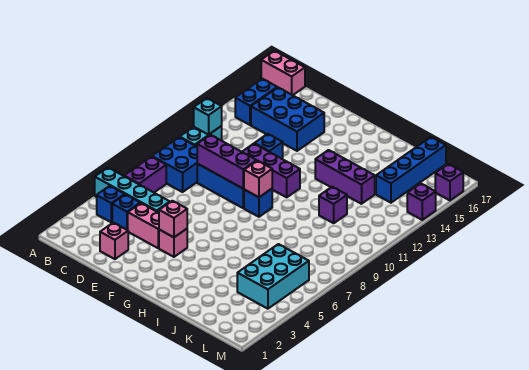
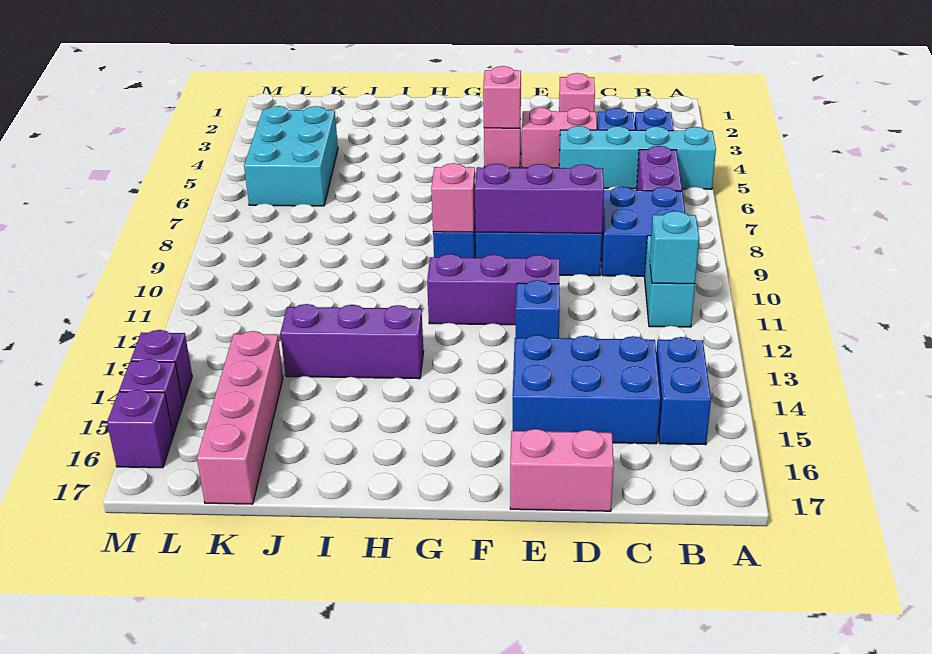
pink 1x2 brick [261,51,305,95] -> pink 1x2 brick moved to [510,429,614,511]
purple 1x1 brick [319,187,347,223] -> purple 1x1 brick moved to [119,359,183,435]
blue 1x4 brick [376,137,446,203] -> pink 1x4 brick [197,331,283,504]

